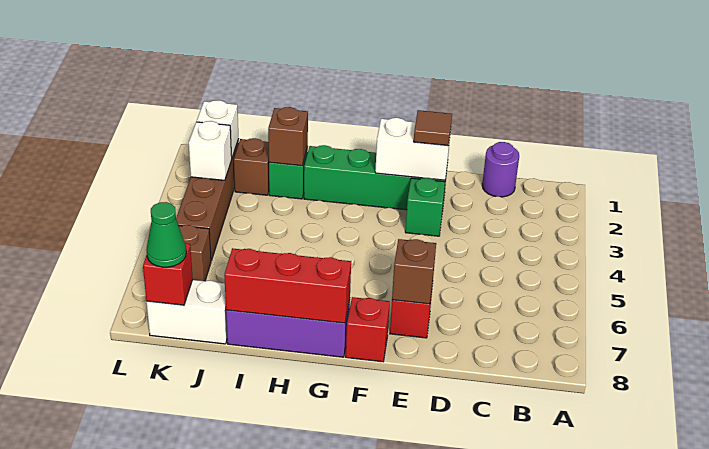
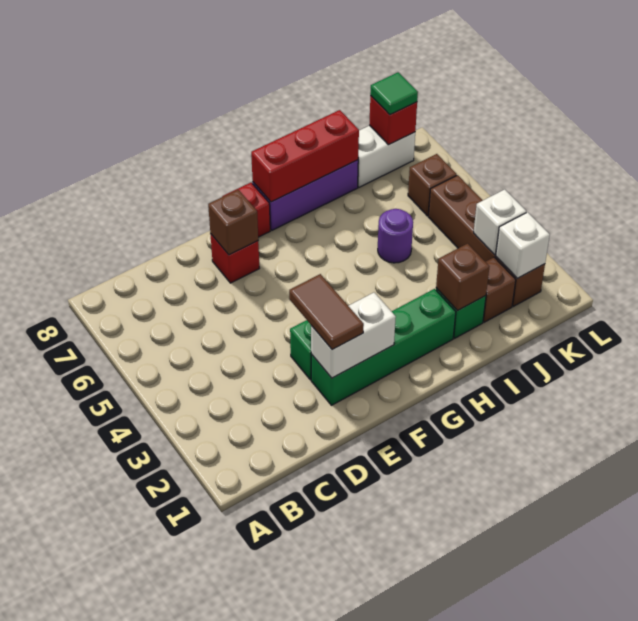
purple 1x1 round brick [482,142,519,197] -> purple 1x1 round brick moved to [378,209,413,263]
brown 1x1 tile [414,110,452,146] -> brown 1x2 tile [289,274,364,350]
green 1x1 cone [147,202,186,267] -> green 1x1 tile [370,72,418,115]

